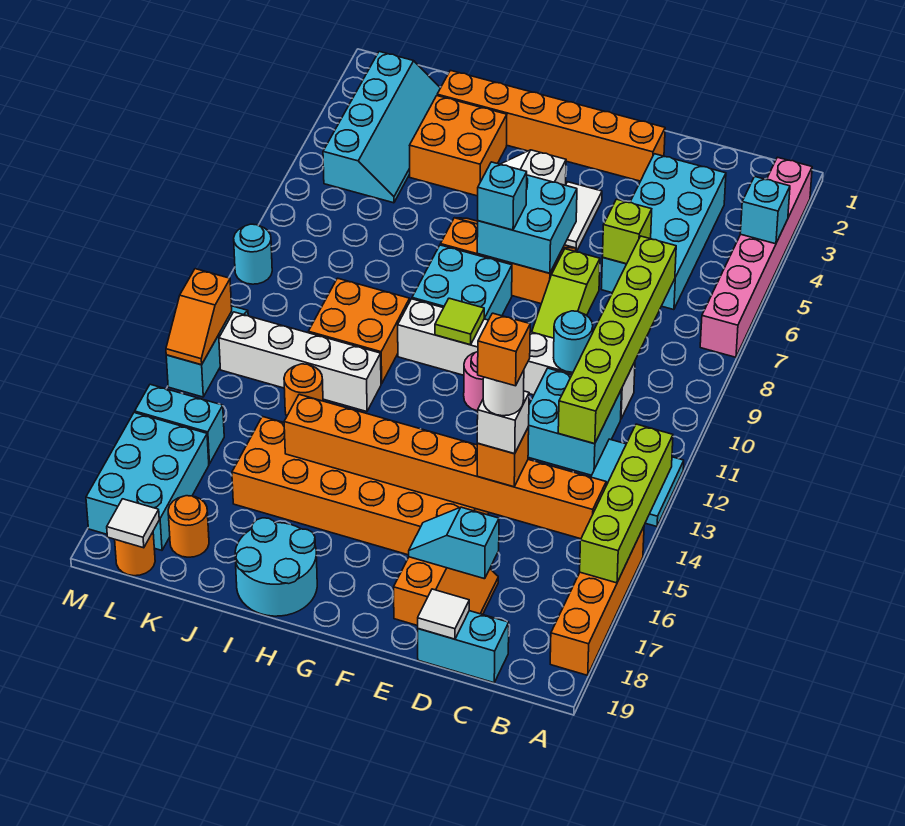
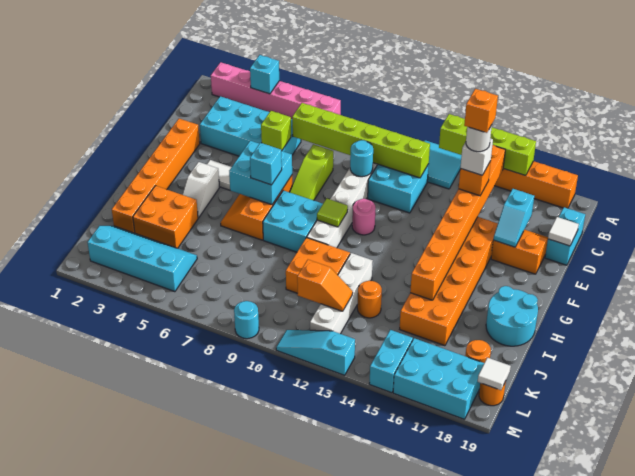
lime 1x3 slope [532,249,600,338] -> lime 1x3 slope turned to [290,144,333,200]
orange 1x2 slope [166,269,232,365] -> orange 1x2 slope moved to [297,260,353,311]

